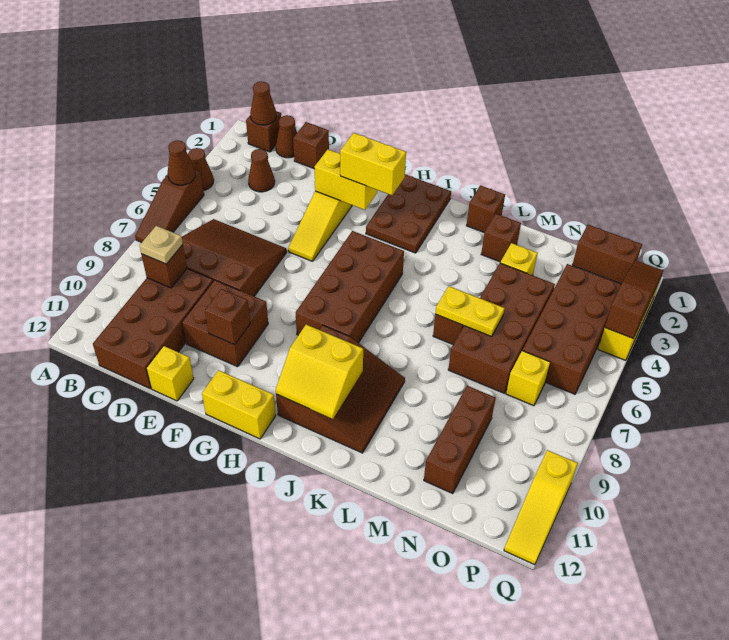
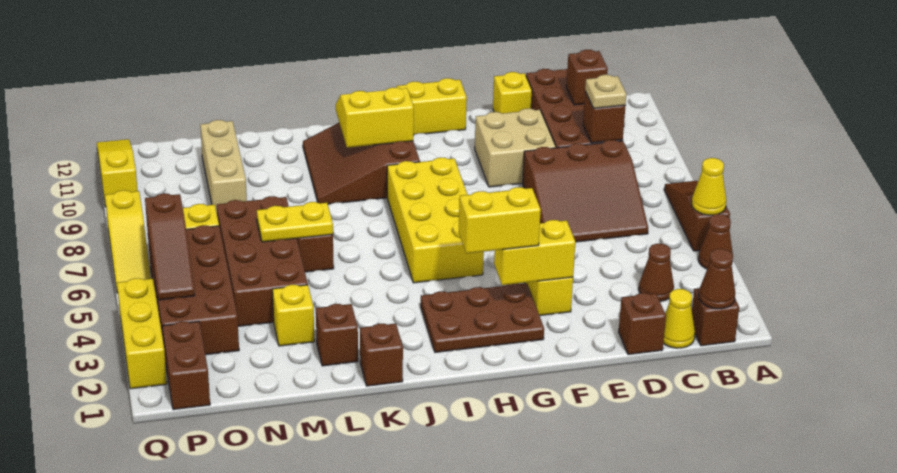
brown 1x1 cone [168,140,195,185] -> yellow 1x1 cone [692,158,726,215]
brown 1x1 cone [276,115,297,158] -> yellow 1x1 cone [663,289,695,348]
brown 2x2 brick [182,280,268,367] -> tan 2x2 brick [475,109,556,187]
brown 1x1 brick [205,289,250,345] -> brown 1x1 brick moved to [566,50,608,105]
brown 2x3 plate [366,174,451,253] -> brown 2x3 plate turned to [421,283,544,352]
brown 2x4 brick [296,231,404,343] -> yellow 2x4 brick [387,158,484,283]
brown 1x3 brick [424,386,496,494] -> tan 1x3 brick [200,120,247,213]
brown 1x2 brick [572,225,642,284] -> brown 1x2 brick turned to [162,321,210,410]
brown 1x3 slope [605,261,663,338] -> brown 1x3 slope moved to [145,194,195,300]
none -> yellow 1x3 slope [105,190,151,293]

